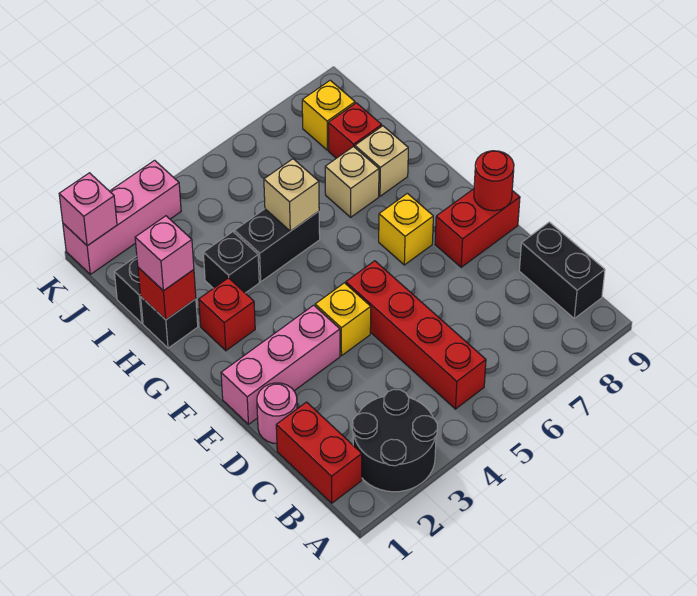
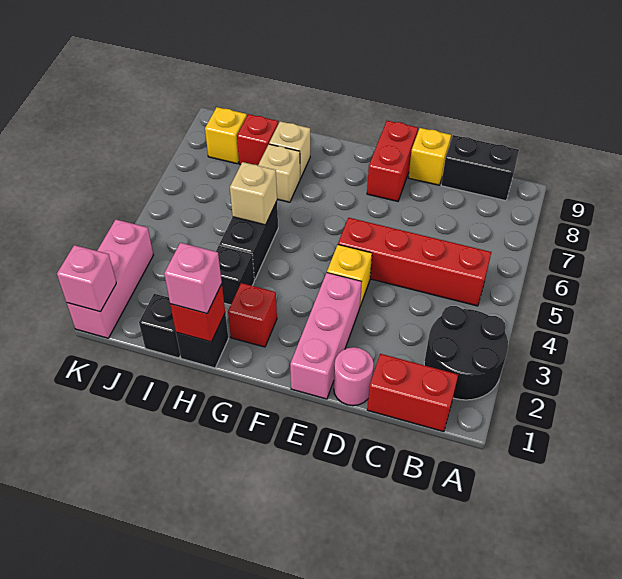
red 1x1 round brick [474,151,514,211] -> none
yellow 1x1 brick [379,193,433,265] -> yellow 1x1 brick moved to [408,128,451,185]

